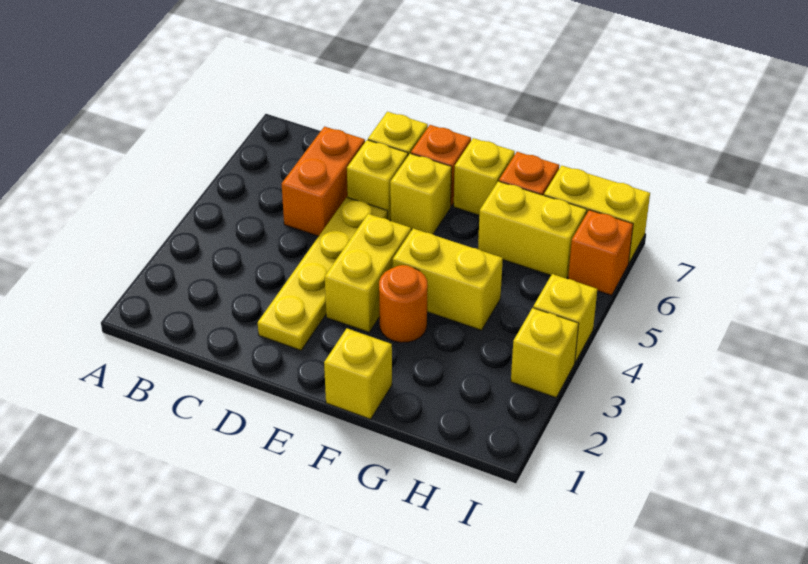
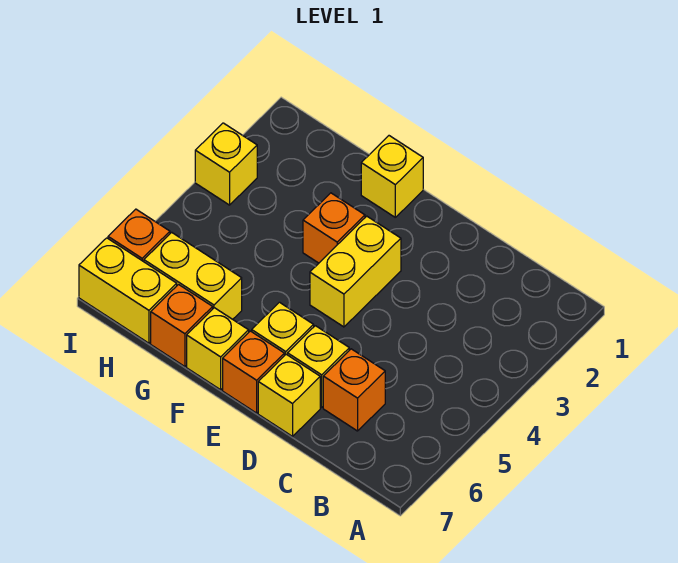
orange 1x2 brick [282,127,365,236] -> orange 1x1 brick [323,349,385,431]
yellow 1x4 plate [258,197,388,350] -> none
orange 1x1 round brick [379,265,428,343] -> orange 1x1 brick [303,193,365,263]
yellow 1x2 brick [393,229,503,330] -> none
yellow 1x1 brick [533,274,597,362] -> none

